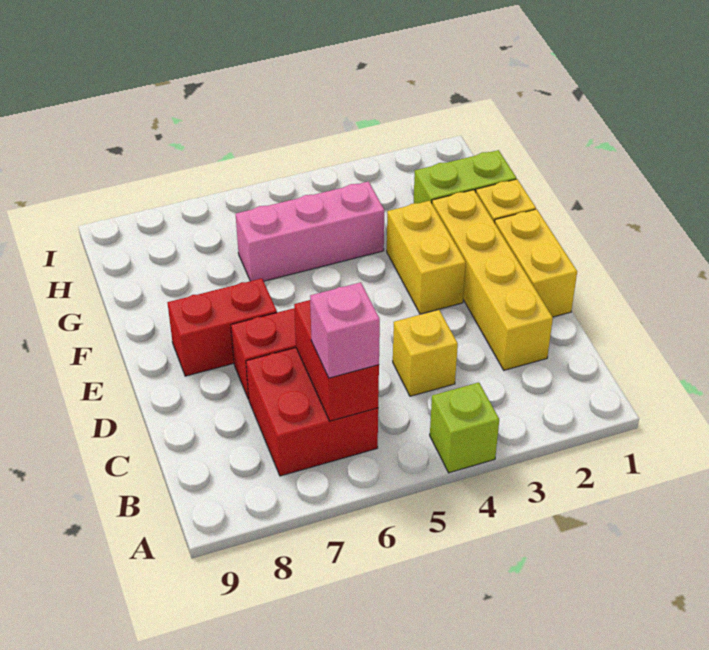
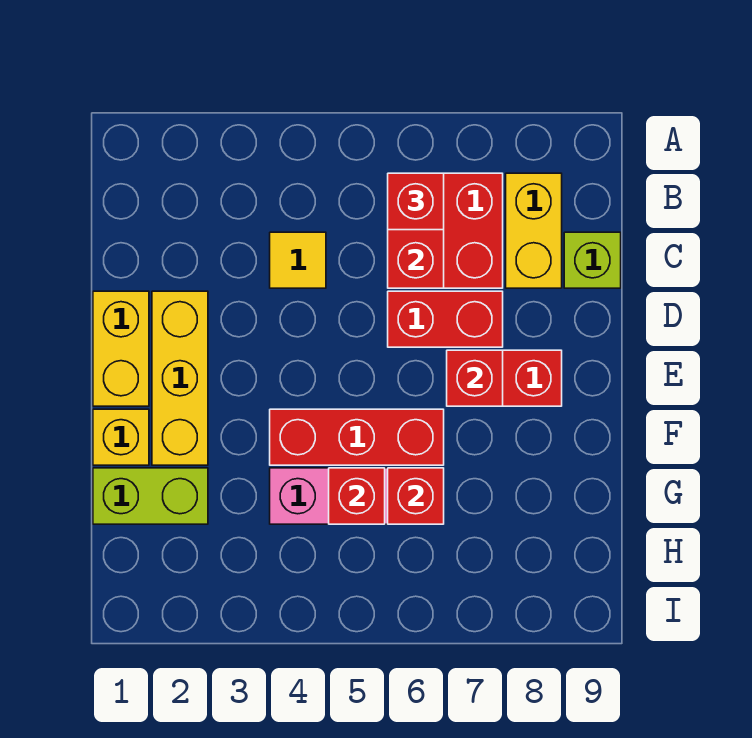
lime 1x1 brick [430,383,499,473] -> lime 1x1 brick moved to [564,232,621,288]
pink 1x1 brick [310,282,380,378] -> red 1x1 brick [388,173,444,230]
yellow 1x4 brick [432,190,553,370] -> yellow 1x3 brick [152,291,208,465]
yellow 1x1 brick [393,310,458,396] -> yellow 1x1 tile [270,232,326,288]
yellow 1x2 brick [387,201,466,314] -> yellow 1x2 brick moved to [506,173,562,288]
none -> red 1x1 brick [447,350,503,406]
none -> red 1x3 brick [270,409,444,465]
none -> red 1x1 brick [329,468,385,524]
none -> red 1x1 brick [388,468,444,524]

